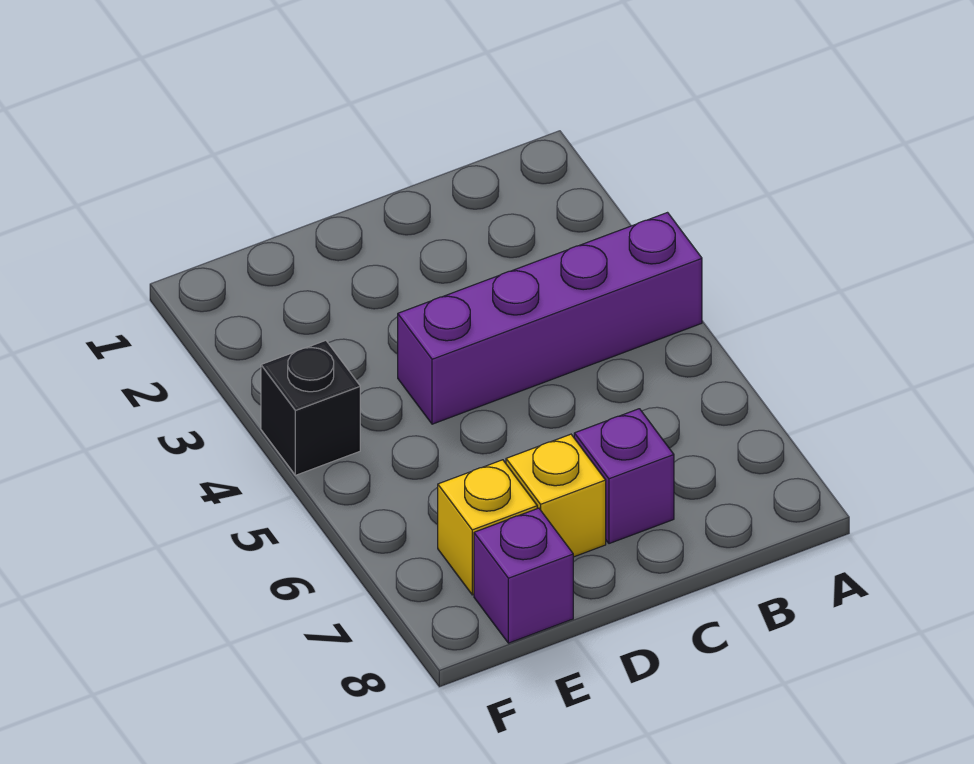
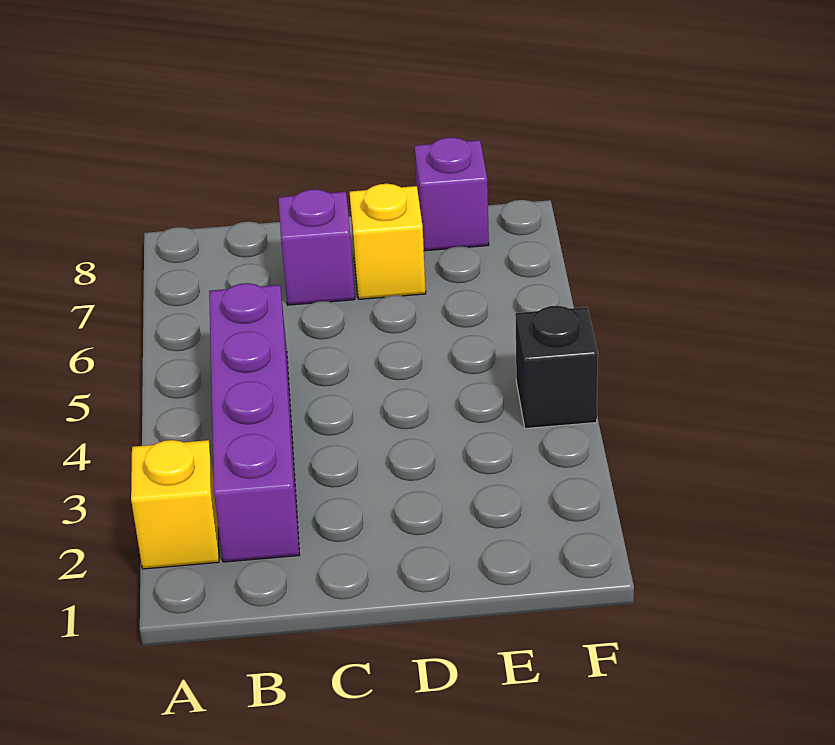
purple 1x4 brick [398,213,702,424] -> purple 1x4 brick turned to [209,283,300,562]
yellow 1x1 brick [438,460,537,595] -> yellow 1x1 brick moved to [131,440,219,569]

